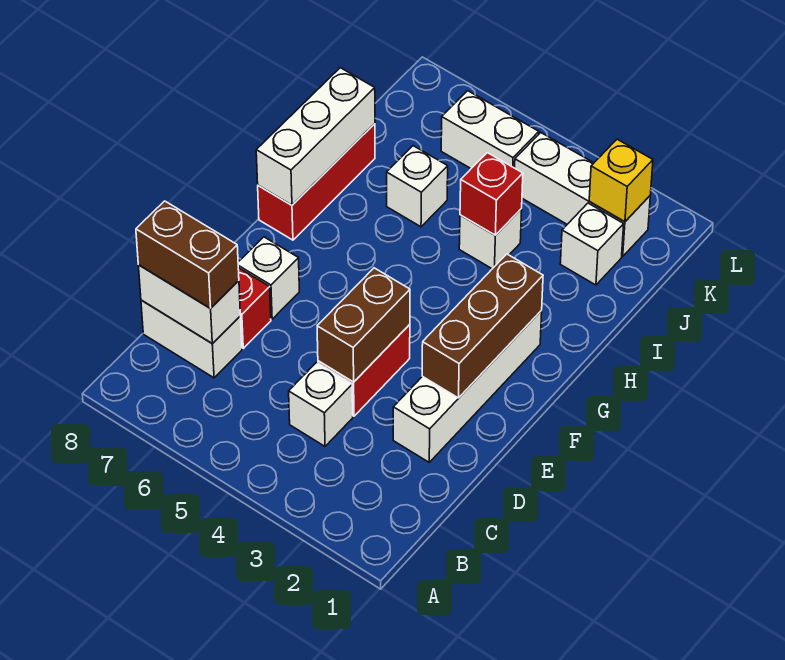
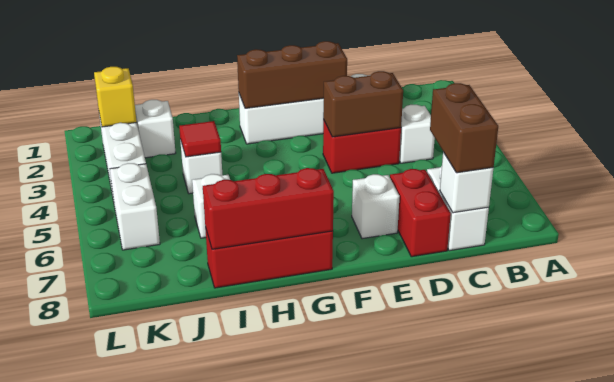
white 1x2 brick [138,265,240,344] -> white 1x1 brick [440,152,493,213]
white 1x3 brick [256,68,375,205] -> red 1x3 brick [203,168,334,249]
red 1x1 brick [460,153,523,235] -> red 1x1 tile [179,121,221,157]

